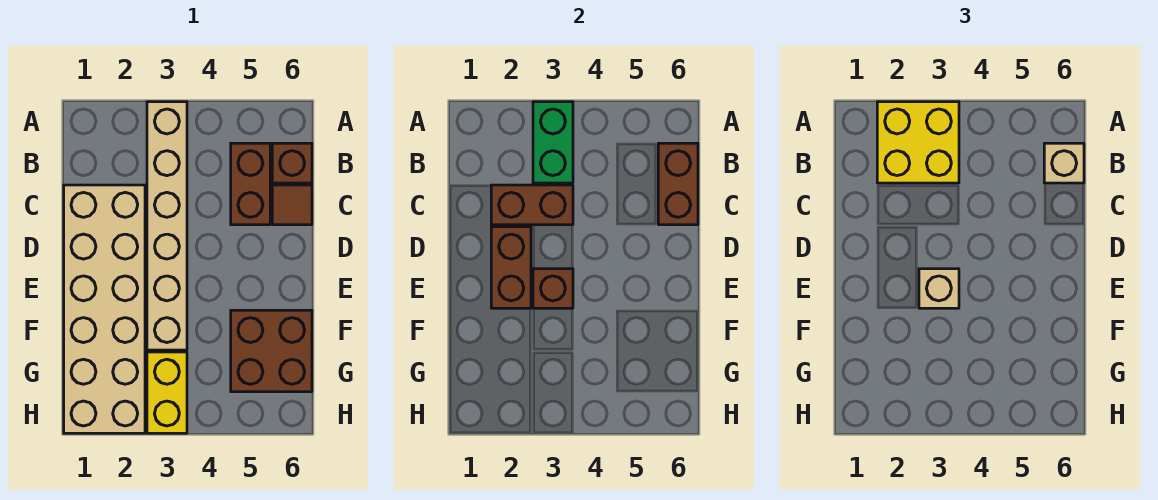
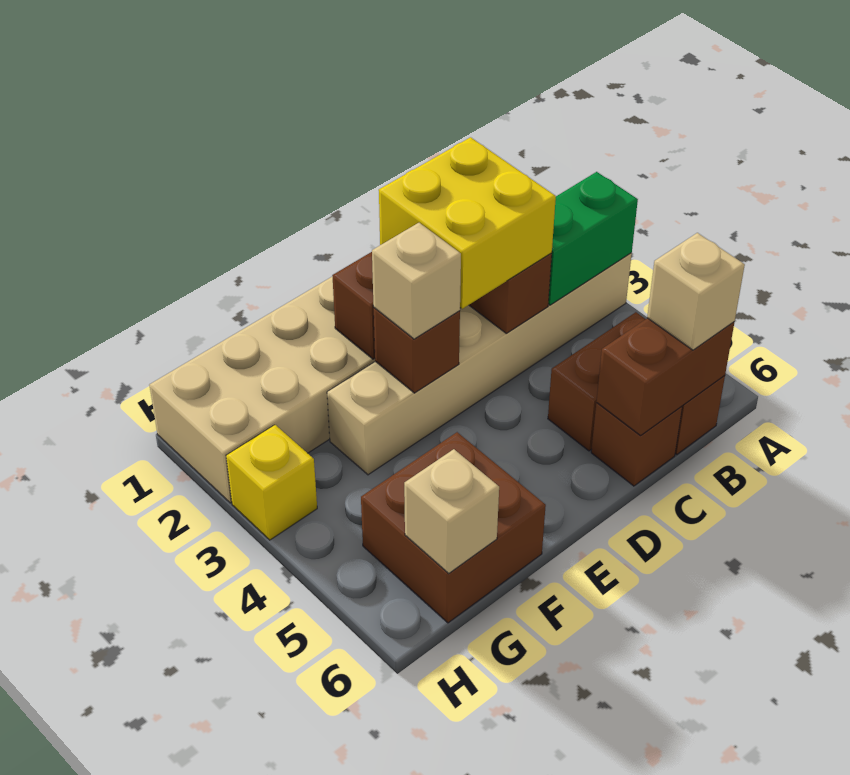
yellow 2x2 brick [877,102,959,183] -> yellow 2x2 brick moved to [379,137,556,309]
brown 1x1 tile [272,185,312,225] -> brown 1x1 brick [591,403,682,486]
yellow 1x2 brick [147,352,187,433] -> yellow 1x1 brick [226,425,317,540]
none -> tan 1x1 brick [404,449,499,574]

